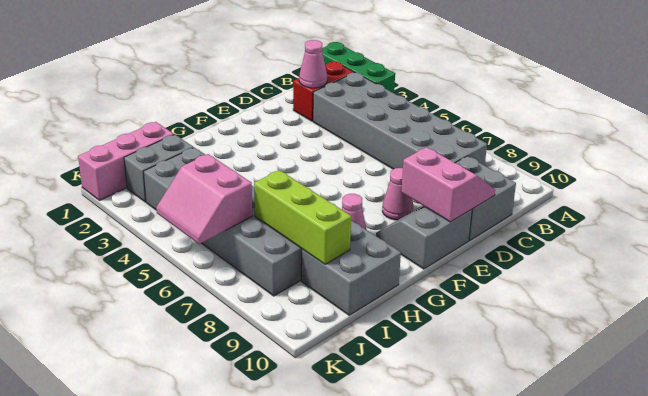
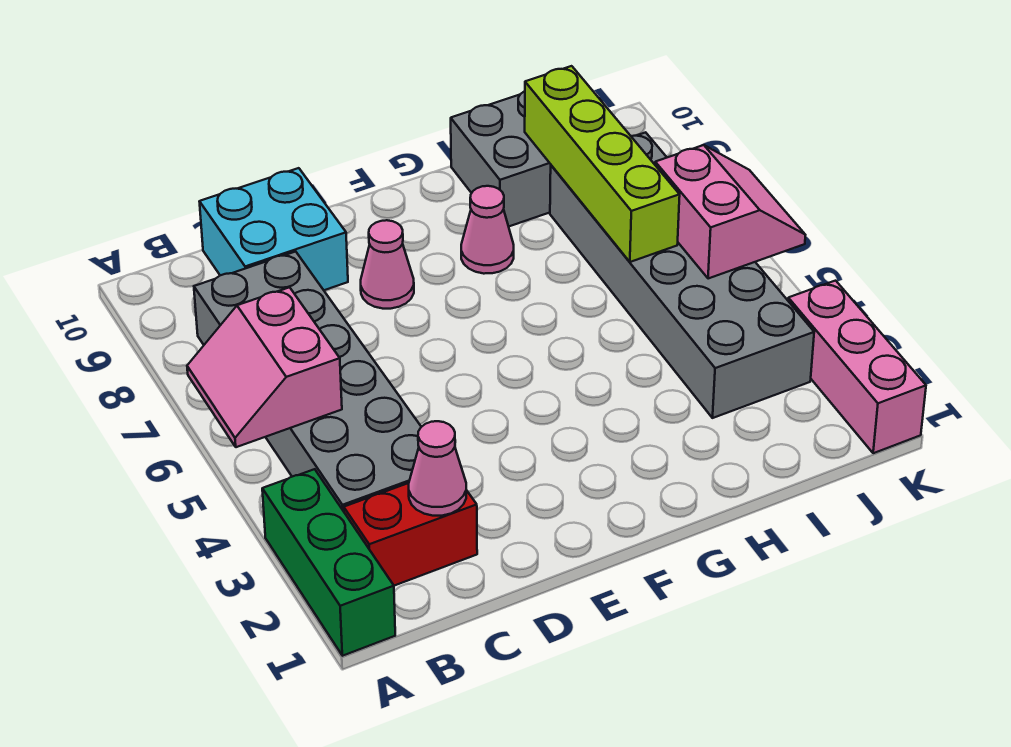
grey 2x2 brick [422,156,516,241] -> cyan 2x2 brick [199,168,348,290]
pink 2x2 slope [401,147,495,222] -> pink 2x2 slope moved to [187,287,342,447]
grey 2x2 slope [376,206,472,269] -> none
pink 1x3 brick [78,122,174,200] -> pink 1x3 brick turned to [788,281,926,453]
grey 1x2 brick [124,134,193,202] -> none
lime 1x3 brick [254,170,351,264] -> lime 1x4 brick [525,66,680,262]

